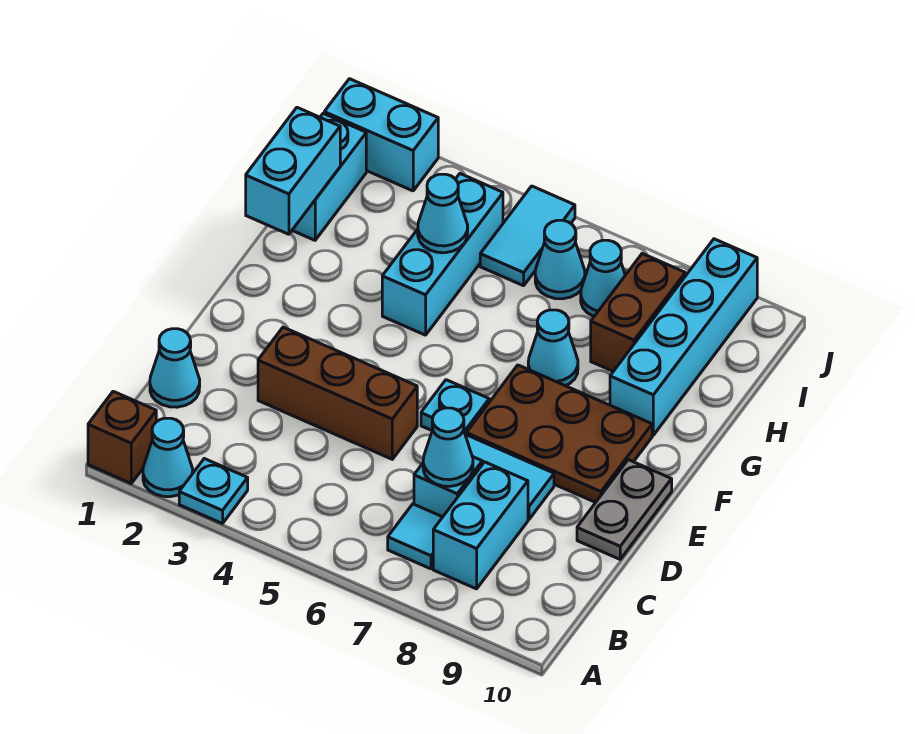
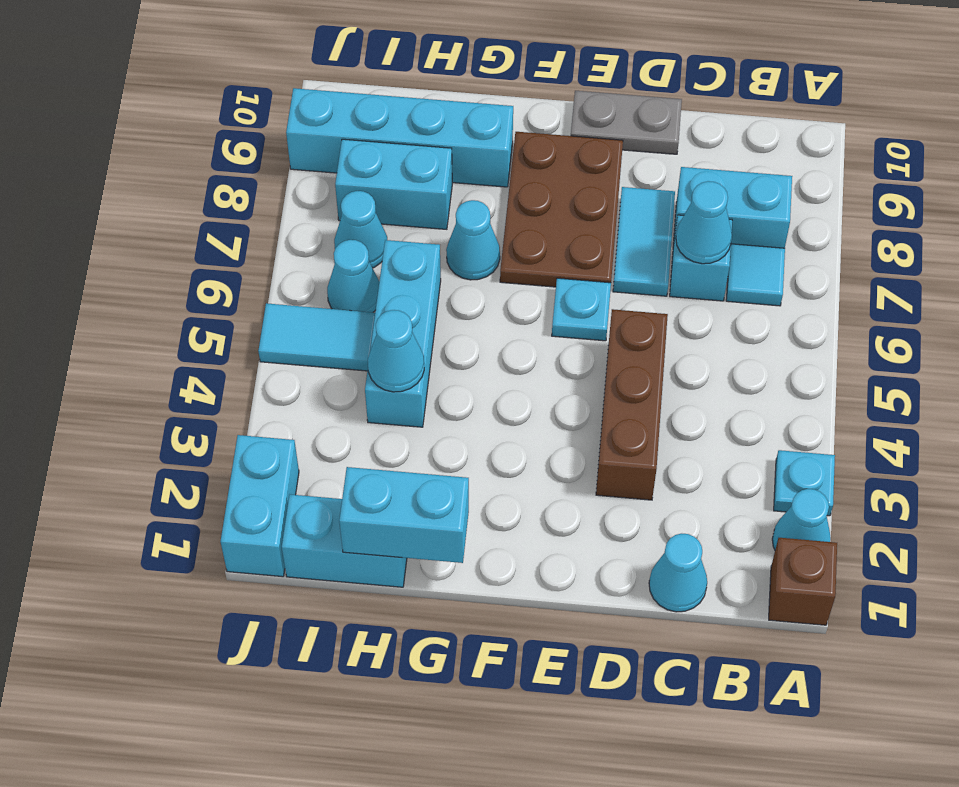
cyan 1x3 brick [382,174,503,335] -> cyan 1x3 brick turned to [365,240,441,427]
brown 1x2 brick [591,254,685,371] -> cyan 1x2 brick [335,139,452,229]

